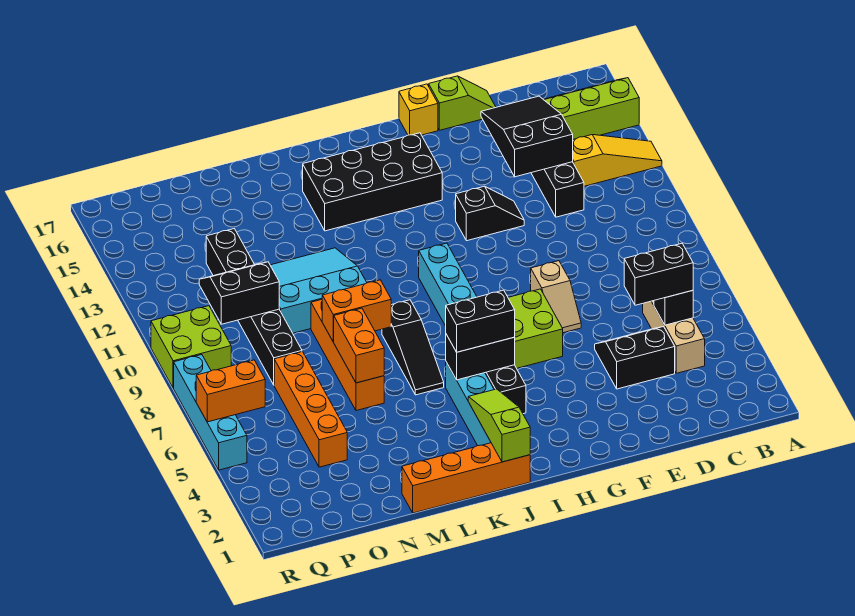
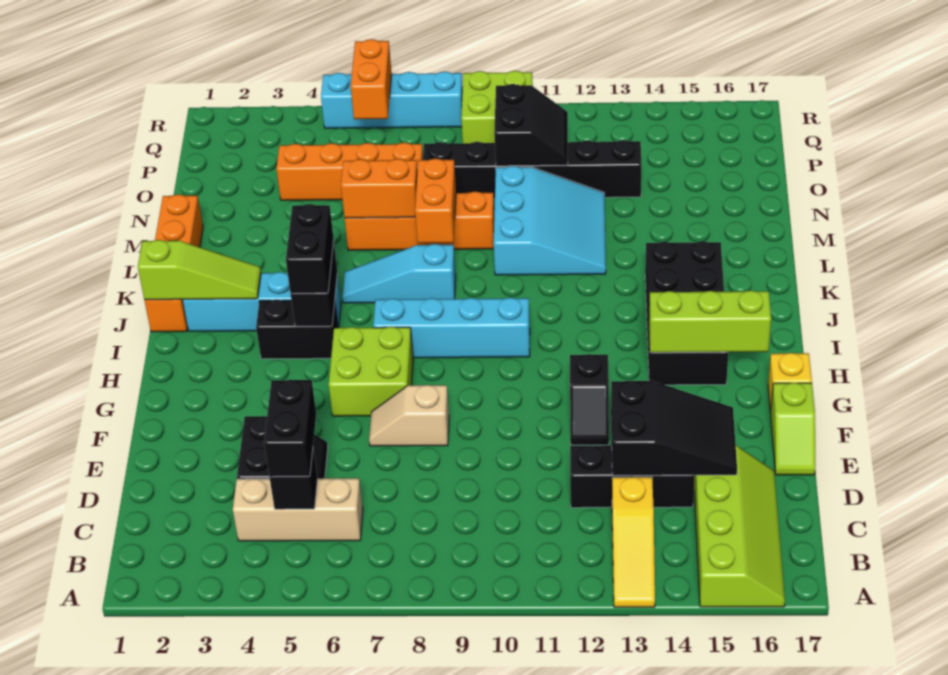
none -> lime 1x3 brick [649,290,771,353]
black 1x3 slope [382,300,444,395] -> cyan 1x3 slope [342,244,456,303]

